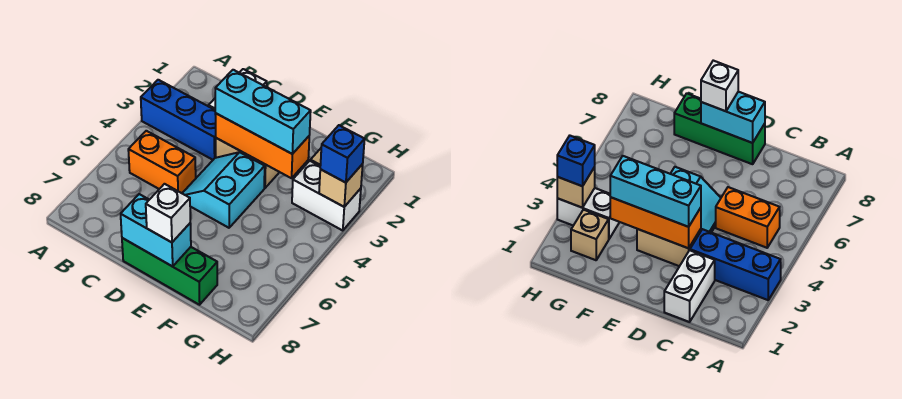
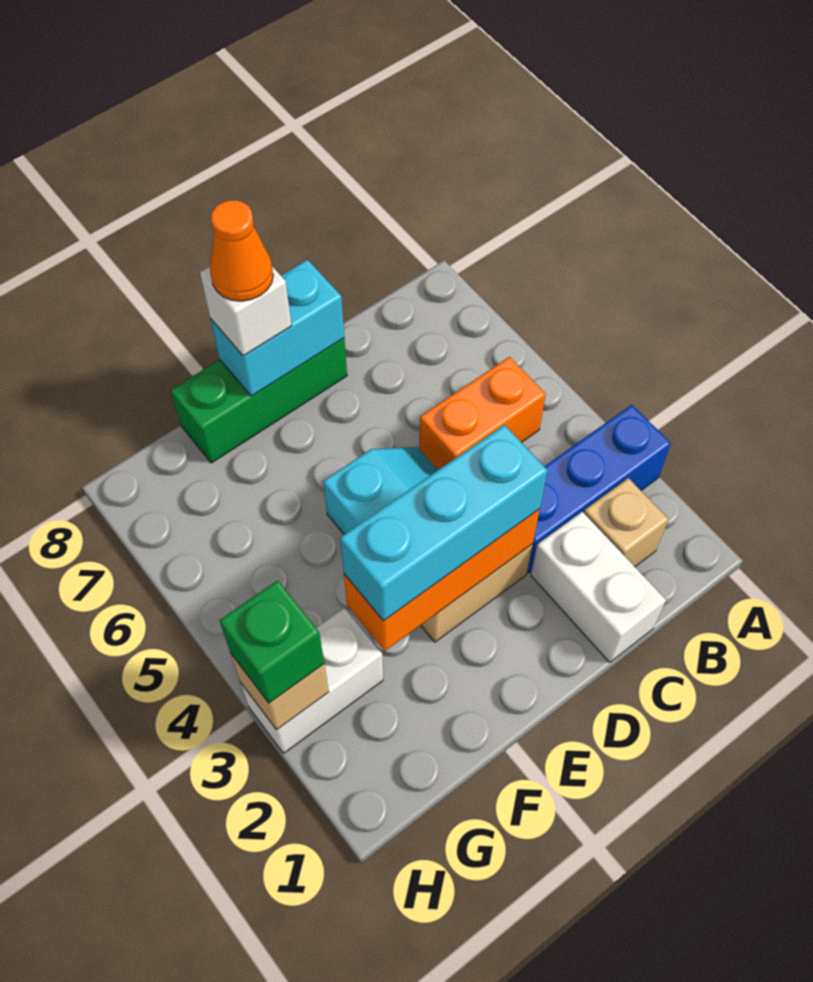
none -> orange 1x1 cone [210,200,273,301]
tan 1x1 brick [571,210,609,260] -> tan 1x1 brick moved to [584,478,668,567]
blue 1x1 brick [320,125,365,183] -> green 1x1 brick [220,580,324,703]

